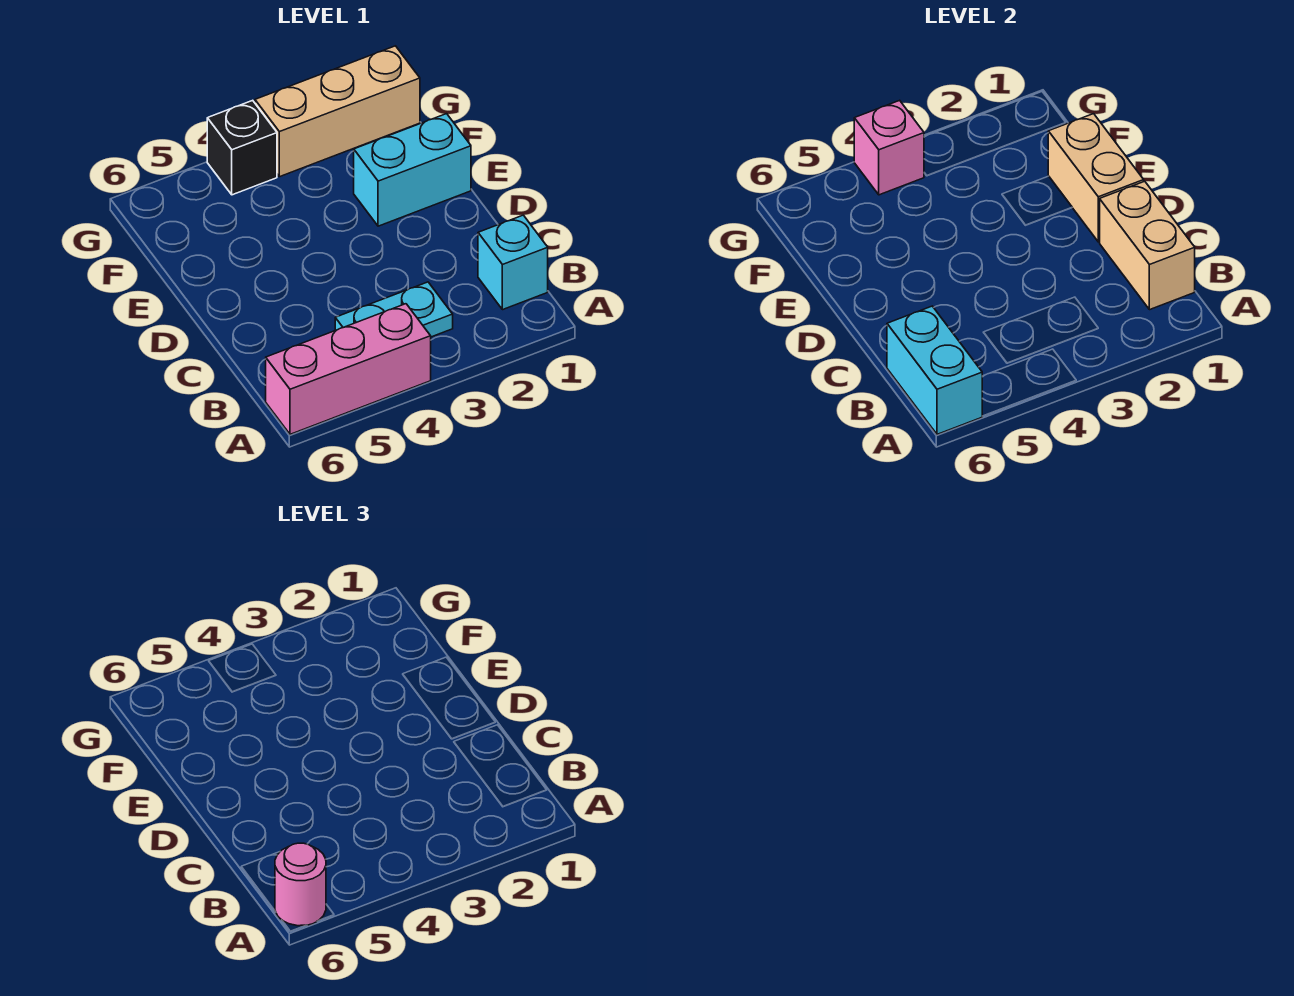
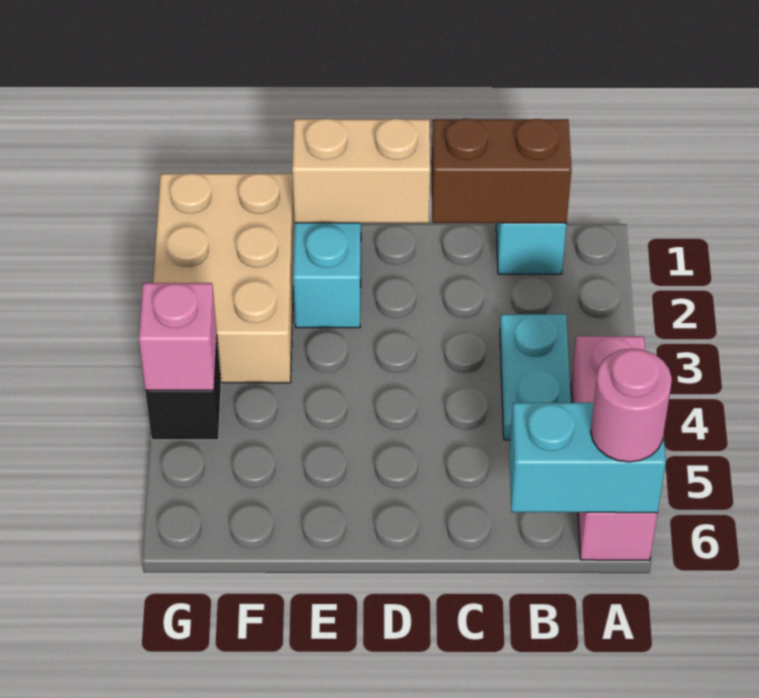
tan 1x2 brick [1100,181,1195,310] -> brown 1x2 brick [432,119,572,223]
tan 1x3 brick [255,46,420,177] -> tan 2x3 brick [153,173,295,383]

